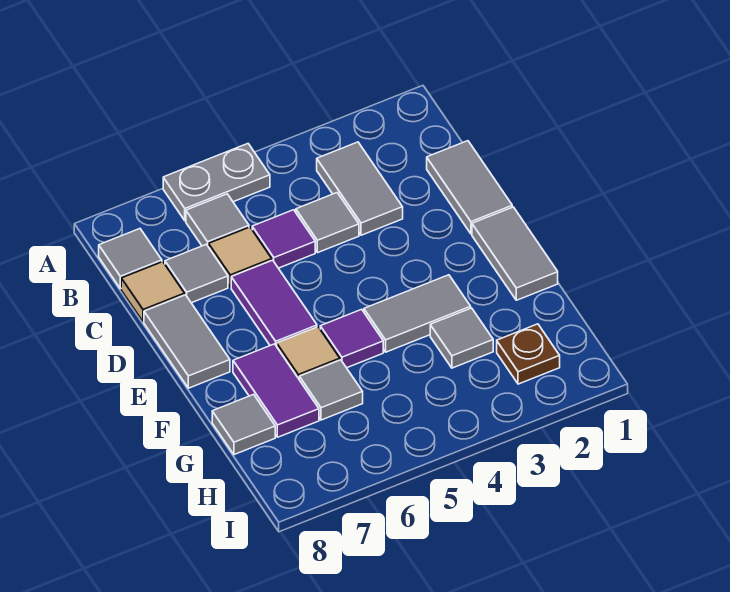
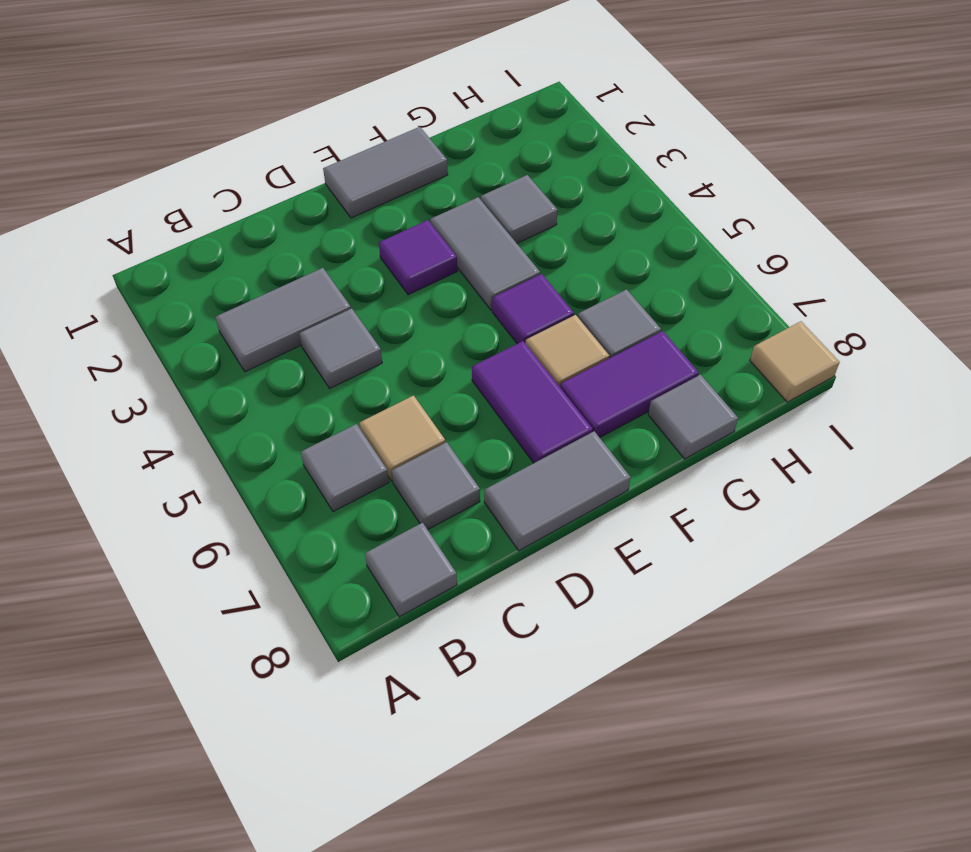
grey 1x2 plate [163,144,270,221] -> none
grey 1x2 tile [427,141,512,234] -> none
purple 1x1 tile [252,210,315,268] -> purple 1x1 tile moved to [379,220,457,295]
tan 1x1 tile [121,262,185,322] -> tan 1x1 tile moved to [750,321,840,402]
purple 1x2 tile [231,260,317,346] -> purple 1x2 tile turned to [472,341,592,463]
brown 1x1 plate [497,324,560,384] -> none

